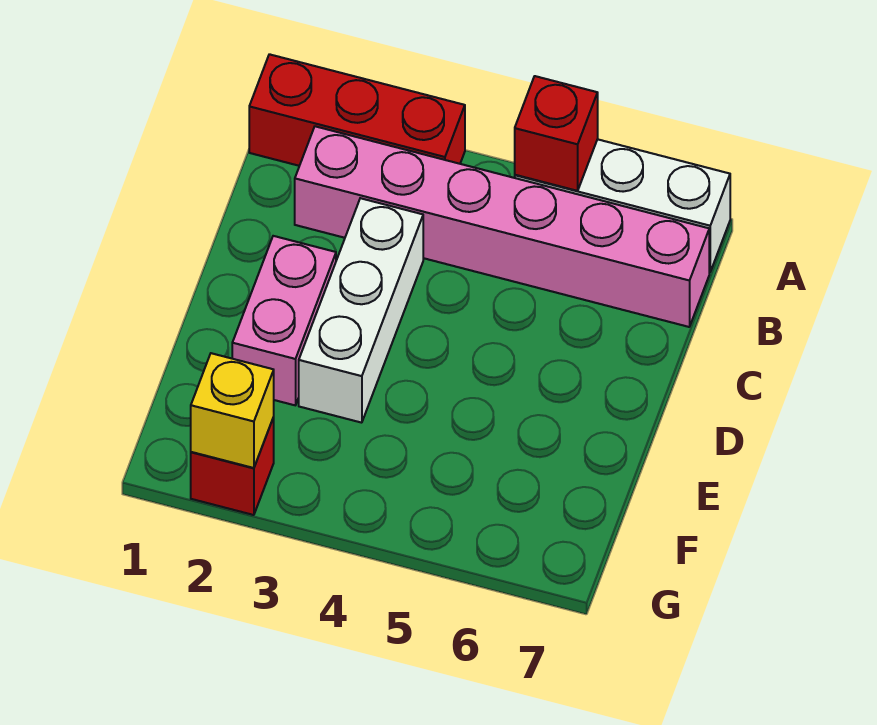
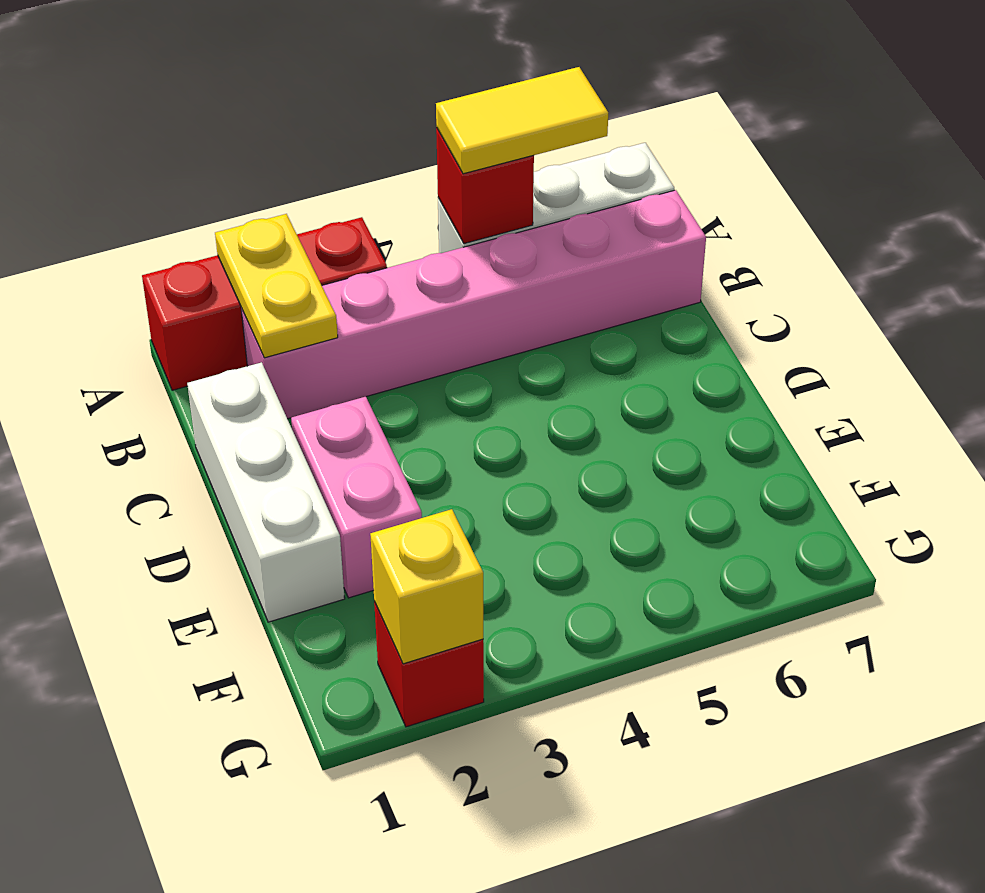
none -> yellow 1x2 plate [215,214,338,358]
none -> yellow 1x2 tile [436,67,608,174]
white 1x3 brick [299,198,423,423] -> white 1x3 brick moved to [187,362,345,622]

